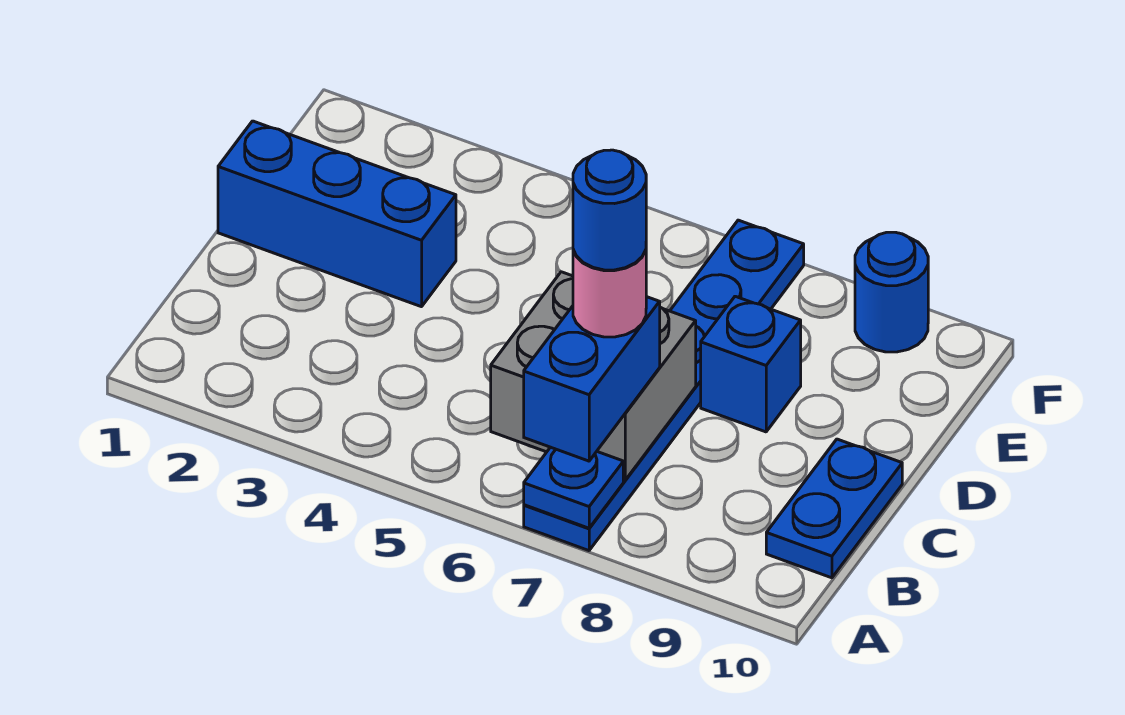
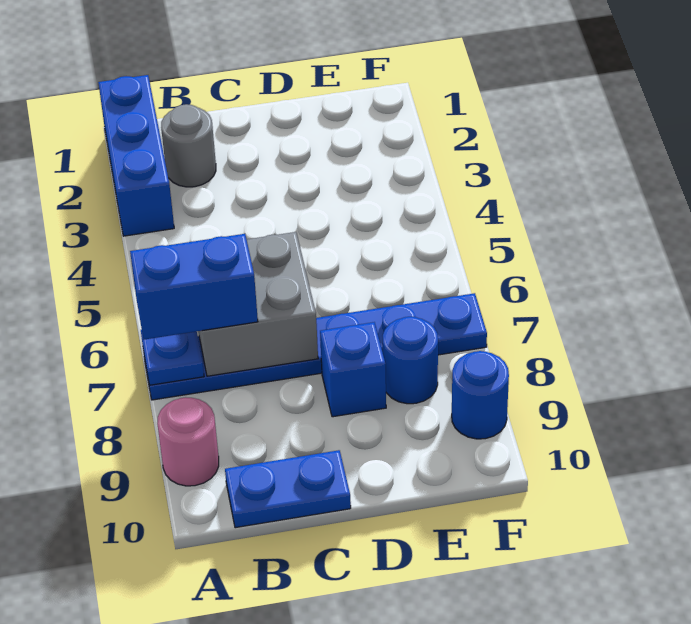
none -> grey 1x1 round brick [161,104,216,187]
pink 1x1 round brick [573,250,646,337] -> pink 1x1 round brick moved to [157,397,219,486]
blue 1x1 round brick [573,150,646,270] -> blue 1x1 round brick moved to [383,317,438,404]
blue 1x3 brick [218,121,456,307] -> blue 1x3 brick moved to [98,75,174,236]

